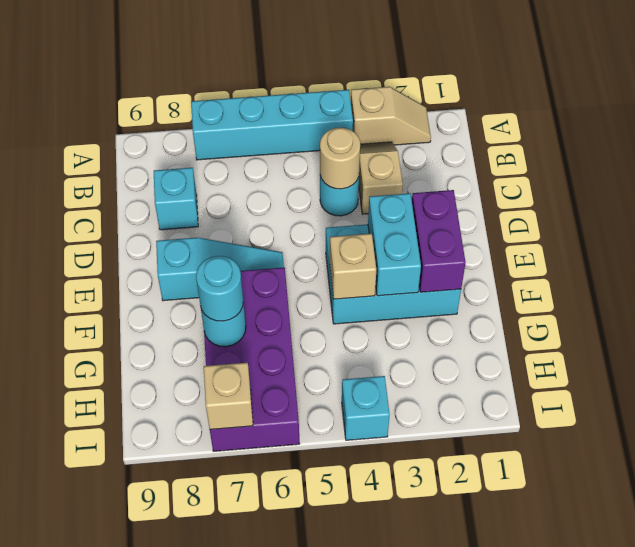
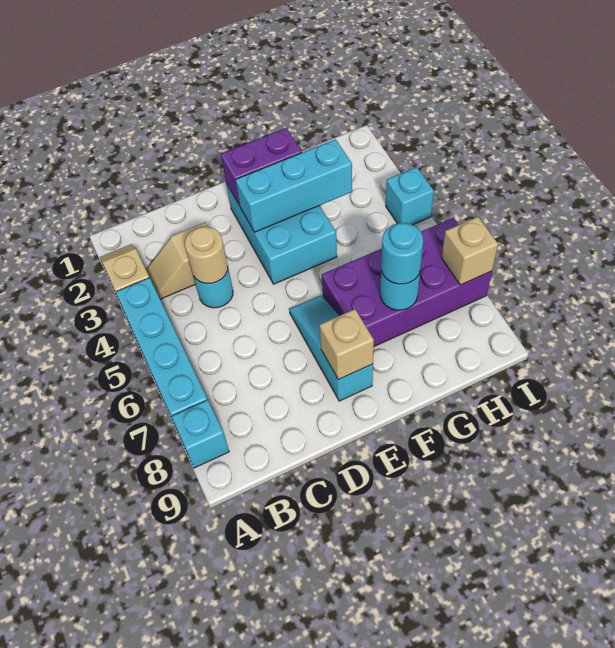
cyan 1x1 brick [154,168,198,230] -> cyan 1x1 brick moved to [172,400,229,468]
cyan 1x2 brick [368,193,421,296] -> cyan 1x3 brick [236,139,352,232]
tan 1x1 brick [330,234,376,299] -> tan 1x1 brick moved to [319,309,374,380]

